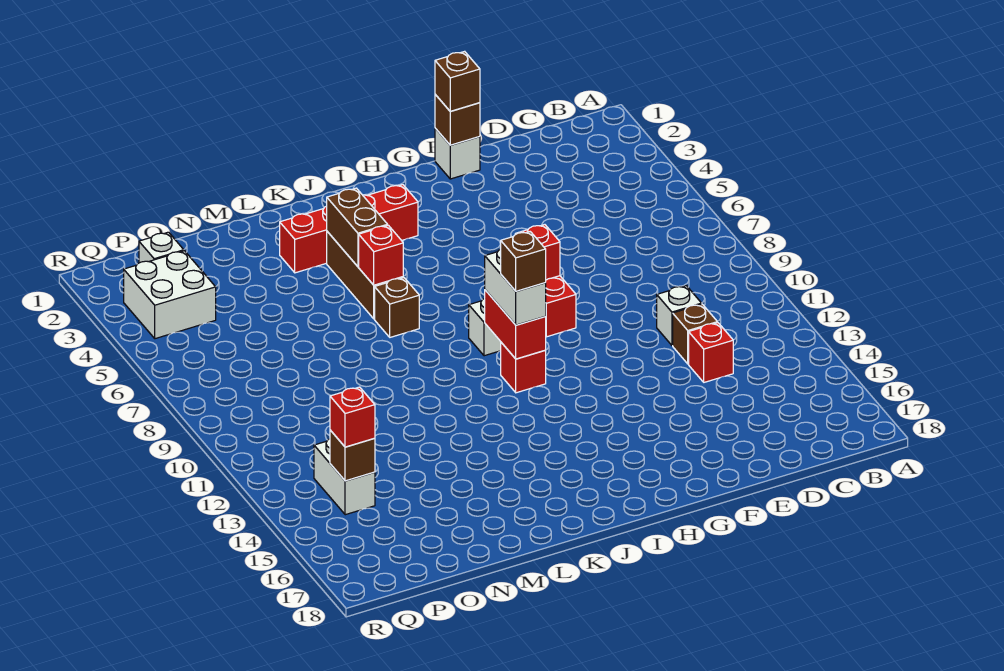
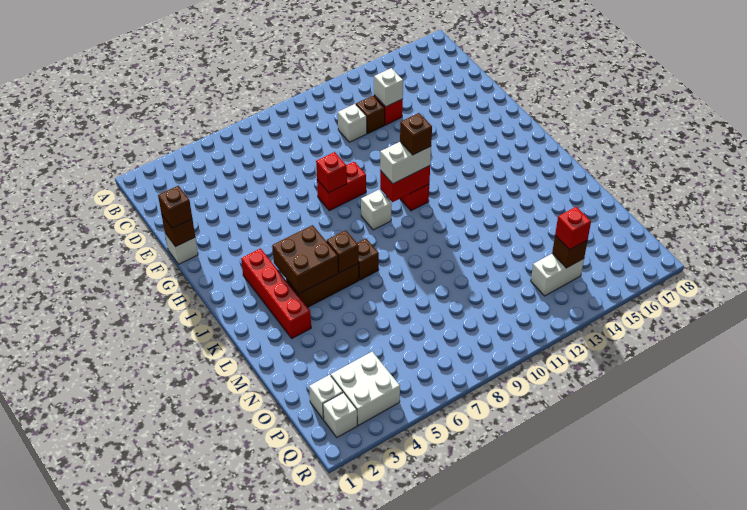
none -> white 1x1 brick [374,68,403,107]
brown 1x2 brick [327,188,388,267] -> brown 2x2 brick [272,225,339,294]
red 1x1 brick [359,225,403,285] -> brown 1x1 brick [327,230,359,273]
none -> white 1x1 brick [323,393,357,437]

